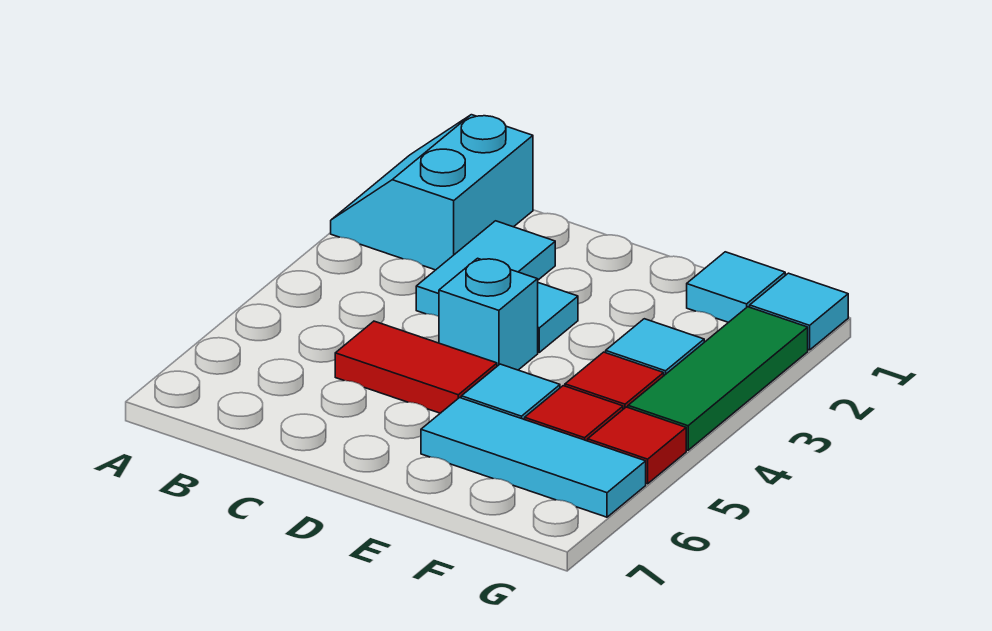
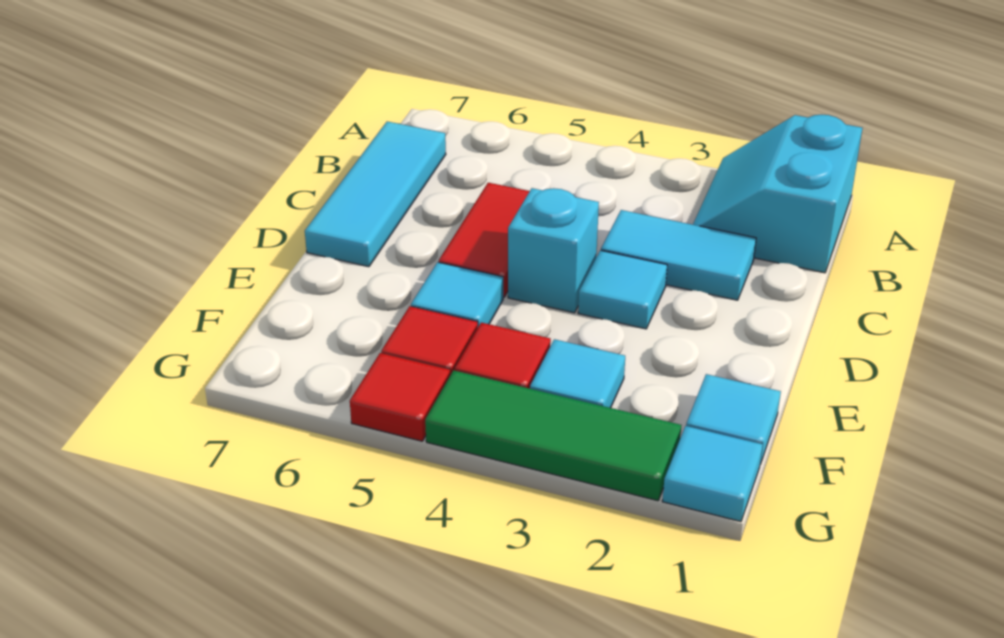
cyan 2x2 slope [331,115,533,270] -> cyan 2x2 slope turned to [693,115,862,273]
cyan 1x3 tile [421,398,646,517] -> cyan 1x3 tile moved to [305,121,446,267]

